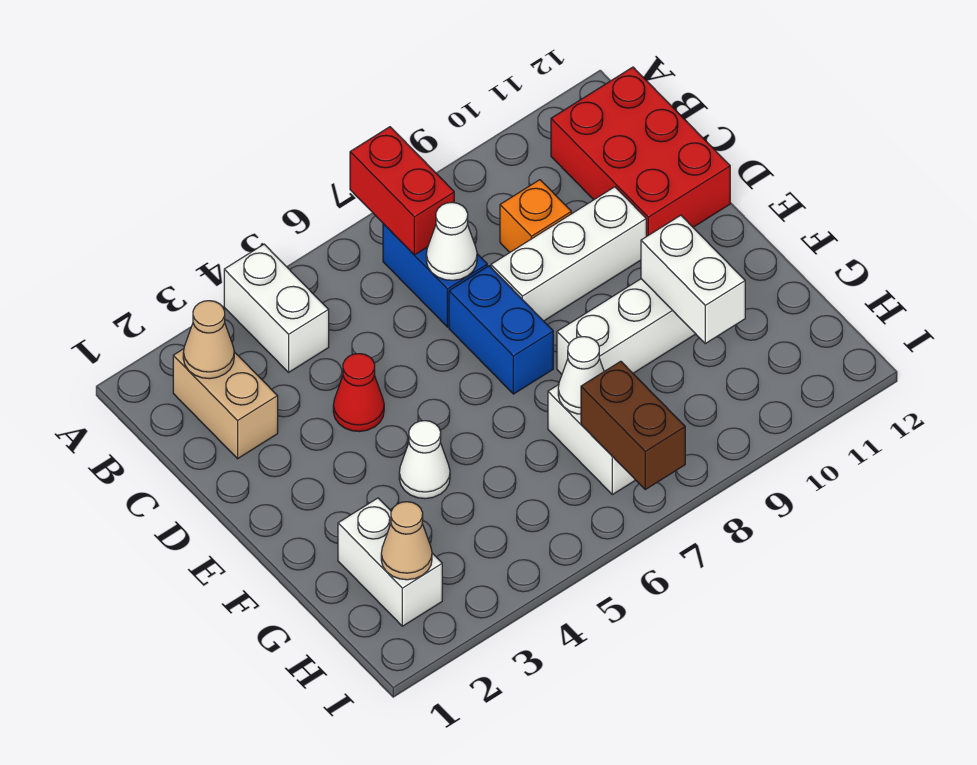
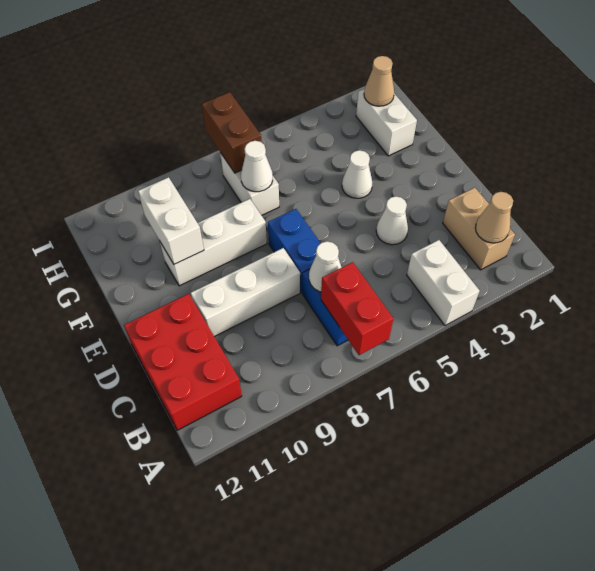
orange 1x1 brick [500,180,571,252] -> none
red 1x1 cone [333,354,384,432] -> white 1x1 cone [376,196,408,245]

